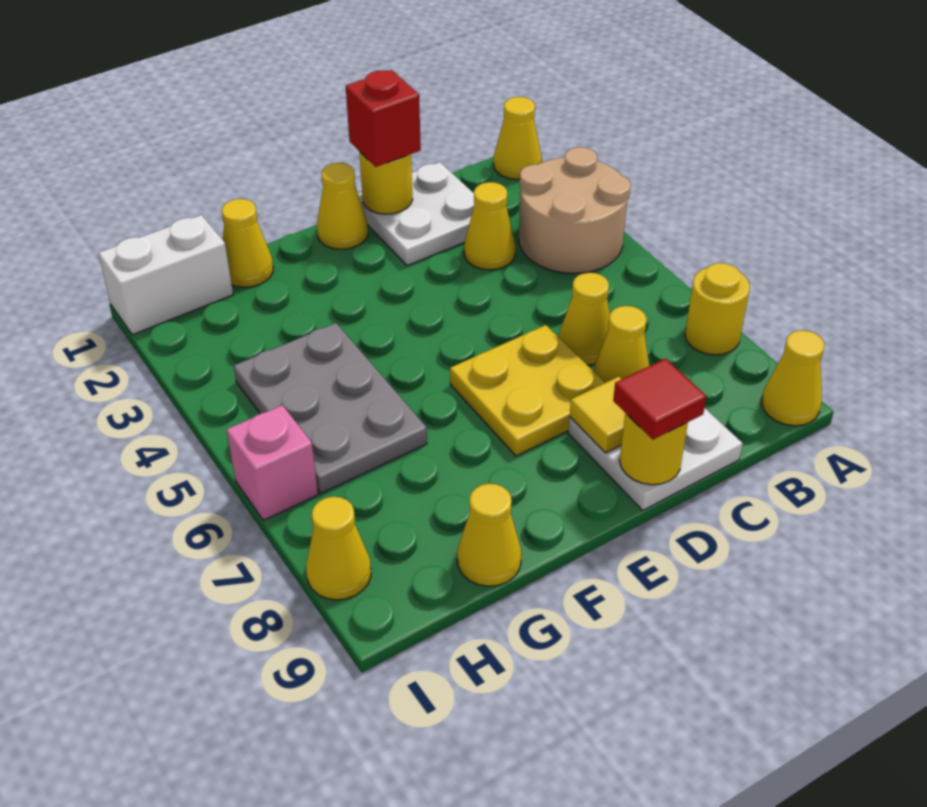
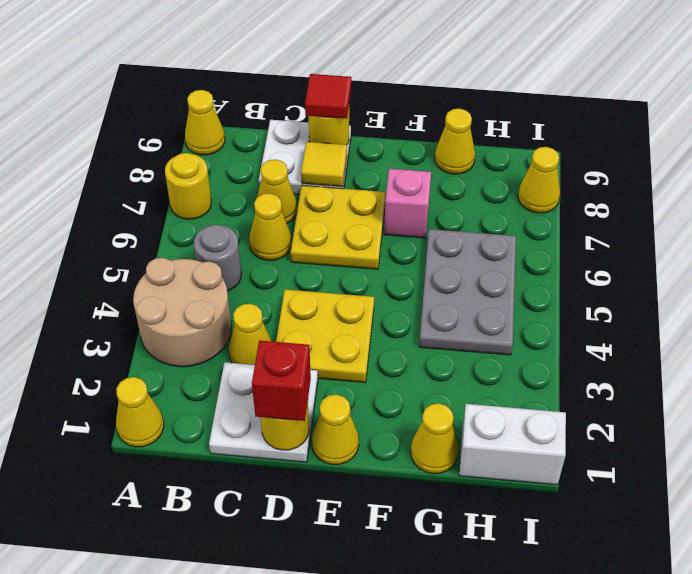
none -> grey 1x1 round brick [194,225,241,291]
none -> yellow 2x2 plate [276,289,374,383]
pink 1x1 brick [227,405,318,520] -> pink 1x1 brick moved to [384,169,431,238]

